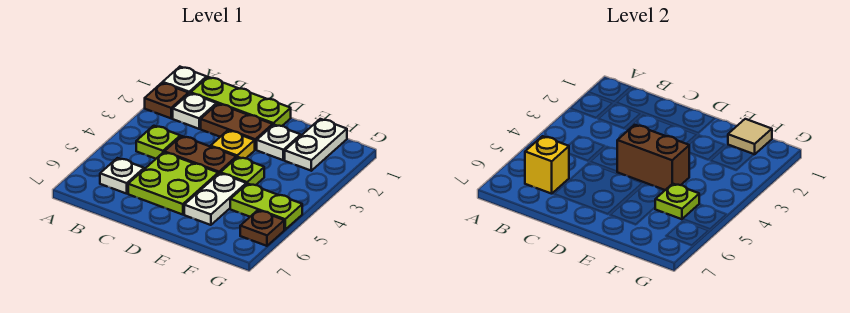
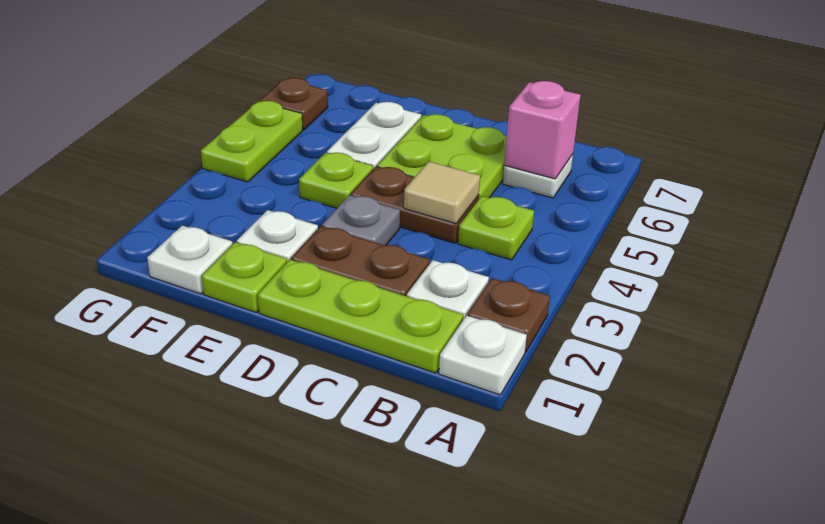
yellow 1x1 brick [525,136,569,194] -> pink 1x1 brick [504,81,581,179]
yellow 1x1 plate [211,130,255,158] -> grey 1x1 plate [322,195,400,245]
brown 1x2 brick [617,125,689,190] -> none
white 1x2 plate [285,119,347,171] -> white 1x1 plate [147,226,233,294]
tan 1x1 tile [728,119,772,155] -> tan 1x1 tile moved to [404,161,480,224]
lime 1x2 plate [230,184,302,230] -> lime 1x2 plate turned to [201,101,303,182]
lime 1x1 plate [655,184,699,219] -> lime 1x1 plate moved to [202,242,287,313]

